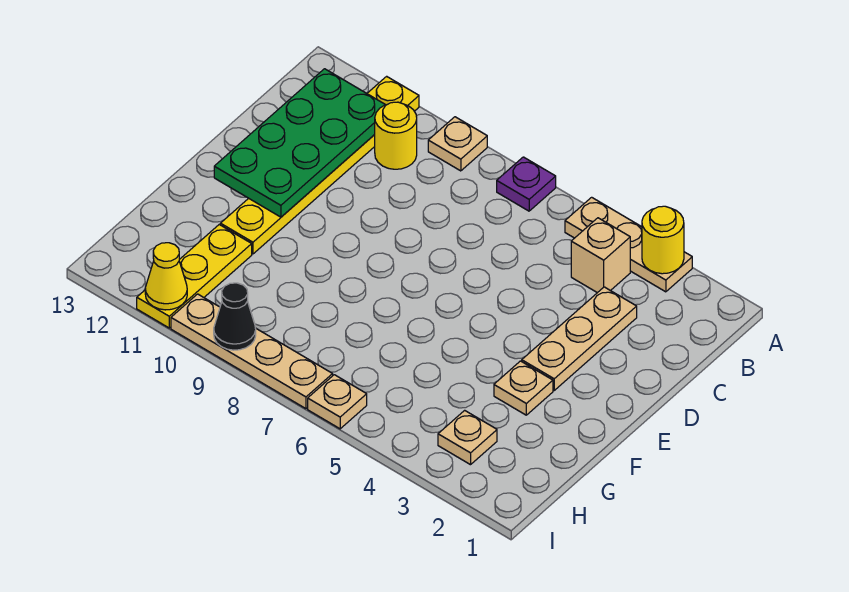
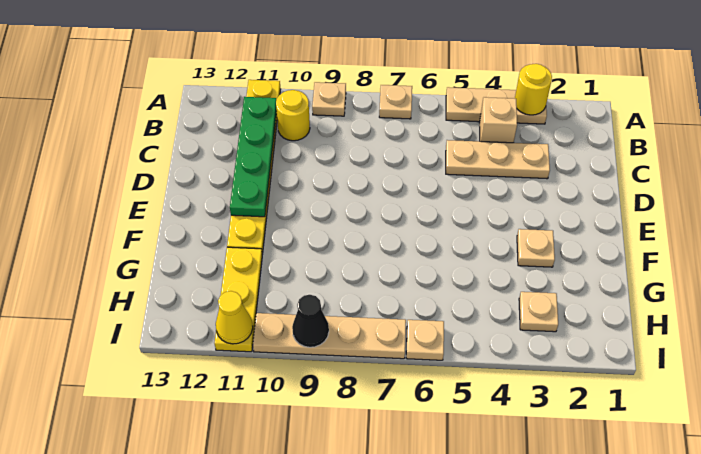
purple 1x1 plate [497,157,556,211] -> tan 1x1 plate [379,85,412,119]
green 2x4 plate [214,69,385,217] -> green 1x4 plate [230,97,277,217]
tan 1x3 plate [522,287,637,390] -> tan 1x3 plate turned to [446,140,550,179]

